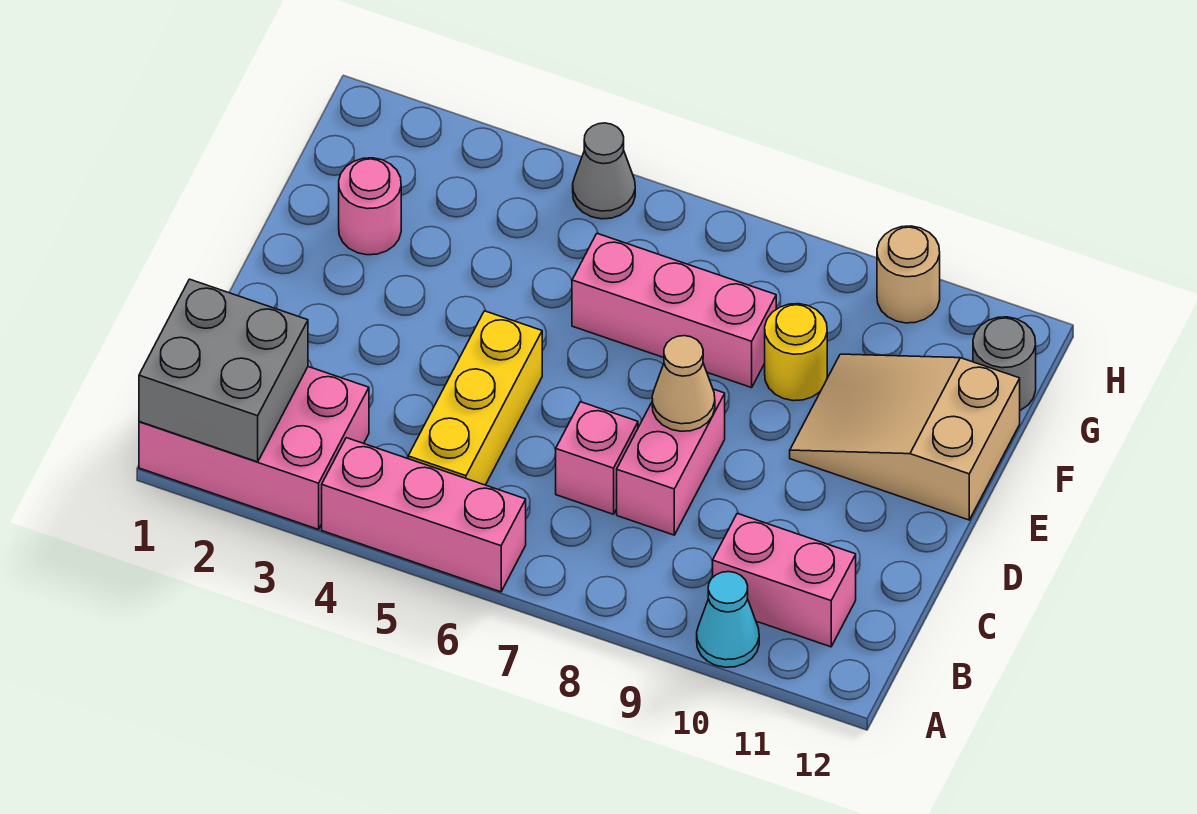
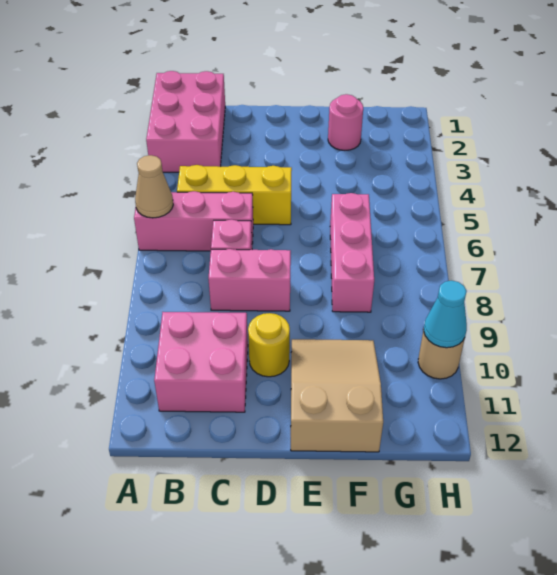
grey 2x2 brick [139,279,308,462] -> none
pink 1x3 brick [322,438,526,592] -> pink 1x3 brick turned to [134,191,253,251]
cyan 1x1 cone [697,572,759,667] -> cyan 1x1 cone moved to [424,281,467,348]
pink 1x2 brick [713,513,856,647] -> pink 2x2 brick [154,312,248,412]
tan 1x1 cone [652,336,715,431] -> tan 1x1 cone moved to [135,155,173,218]
yellow 1x1 round brick [765,304,827,401] -> yellow 1x1 round brick moved to [248,313,290,377]
grey 1x1 round brick [973,317,1036,410] -> none
grey 1x1 cone [573,123,635,219] -> none

